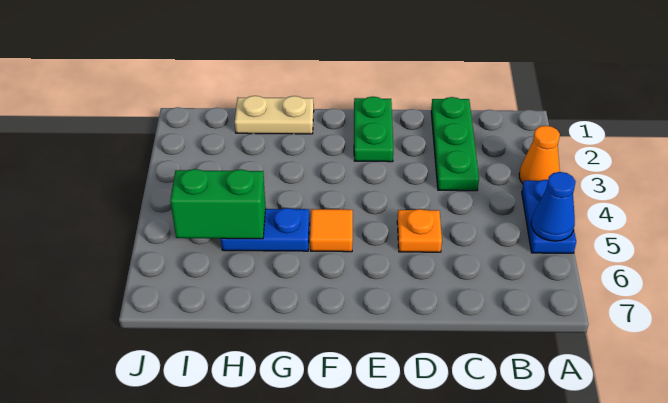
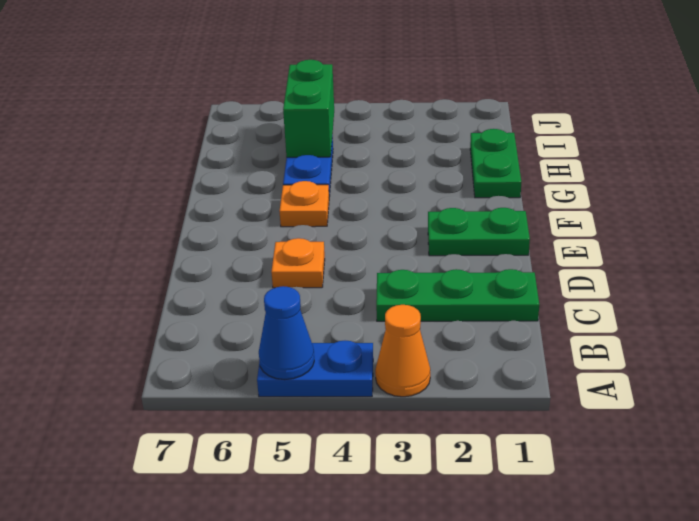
orange 1x1 tile [310,209,353,252] -> orange 1x1 plate [279,181,329,227]
tan 1x2 plate [235,96,314,134] -> green 1x2 plate [470,129,521,198]

